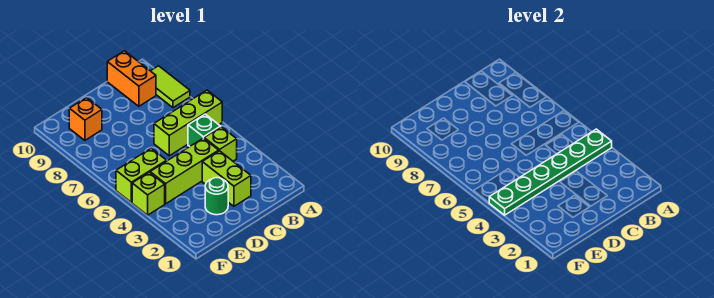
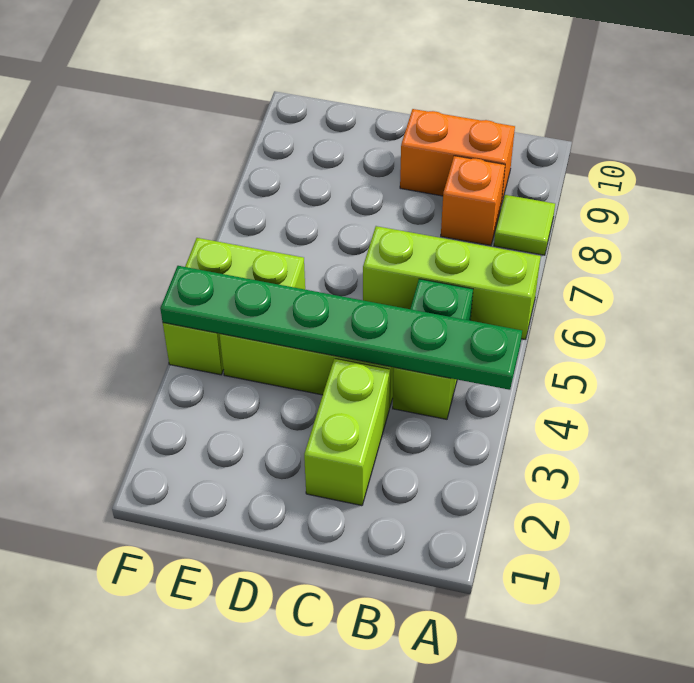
lime 1x2 tile [151,66,190,108] -> lime 1x1 tile [494,195,555,255]
orange 1x2 brick [107,51,156,106] -> orange 1x2 brick turned to [400,109,515,205]
green 1x1 round brick [205,178,228,215] -> none
orange 1x1 brick [69,98,102,140] -> orange 1x1 brick moved to [441,156,505,246]

